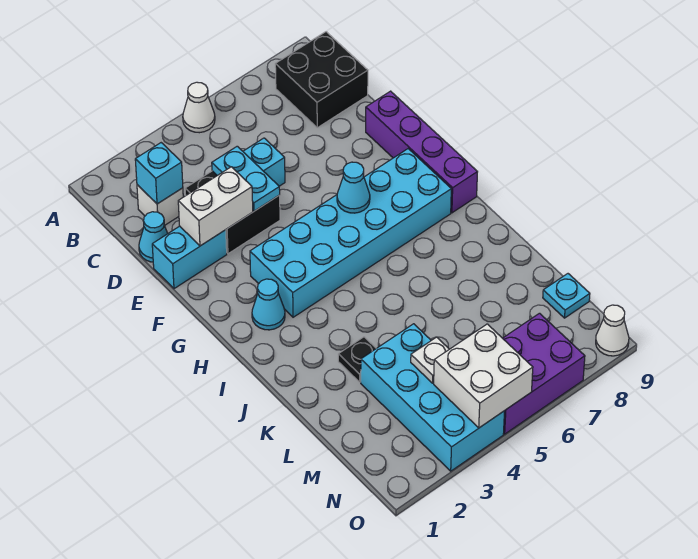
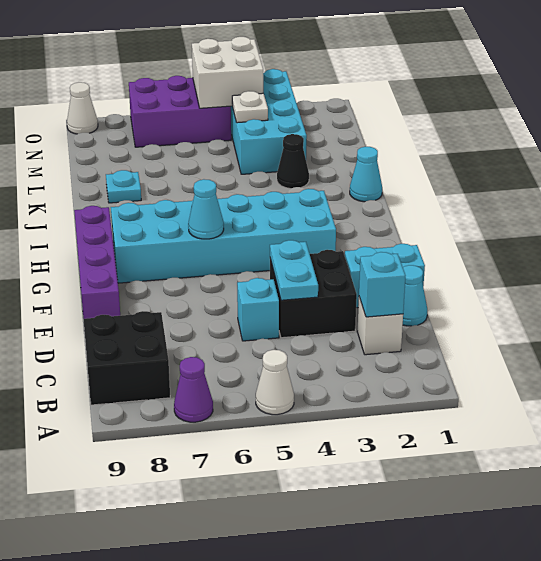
none -> purple 1x1 cone [174,357,213,422]
white 1x2 brick [178,167,253,246] -> none
cyan 1x1 cone [252,279,285,330] -> cyan 1x1 cone moved to [350,147,382,202]
black 1x1 plate [338,337,376,382] -> black 1x1 cone [277,134,309,189]
cyan 1x1 plate [543,274,590,318] -> cyan 1x1 plate moved to [106,170,141,203]

